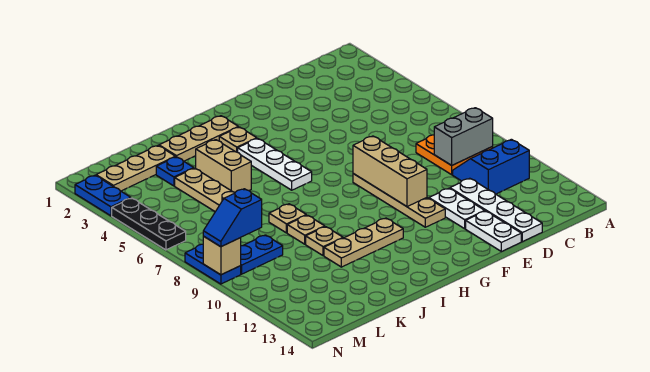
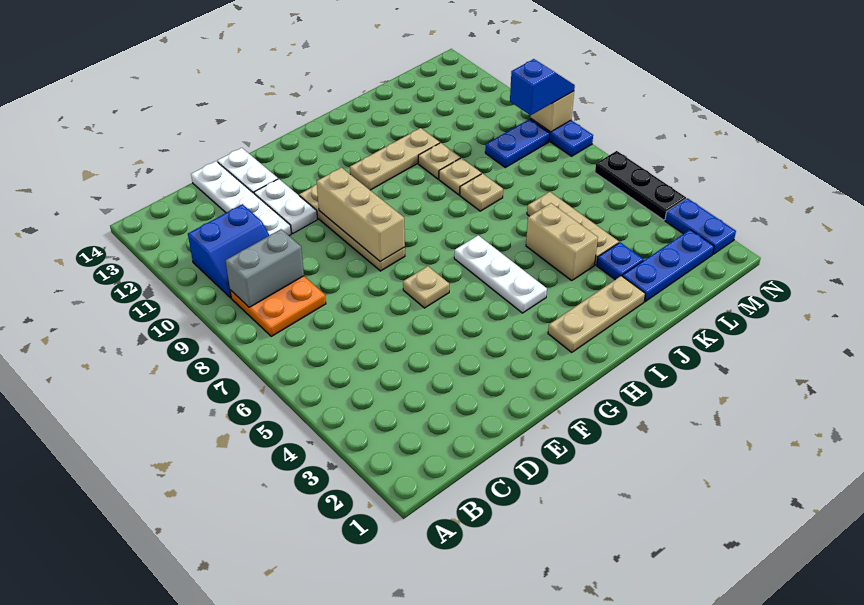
tan 1x1 plate [219,127,257,152] -> tan 1x1 plate moved to [403,266,449,308]
tan 1x3 plate [96,146,175,191] -> blue 1x3 plate [622,230,714,302]

